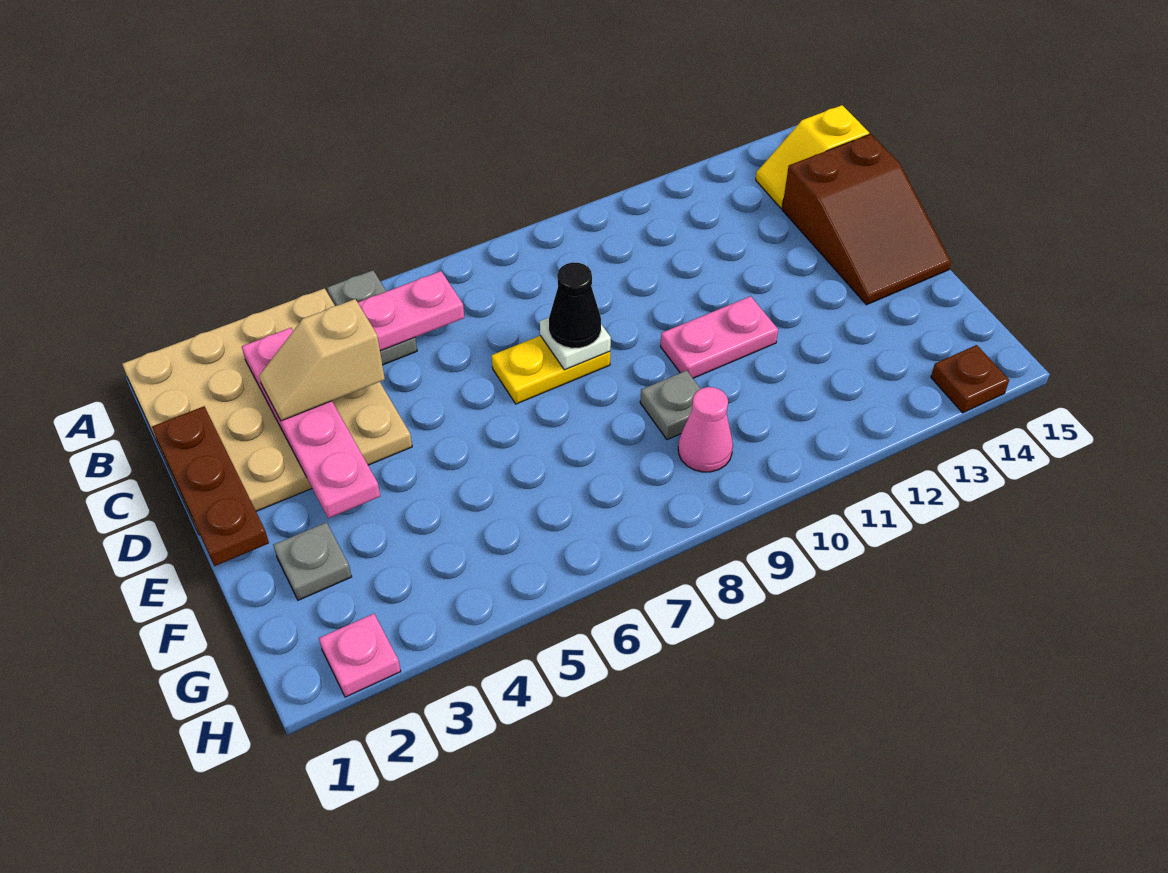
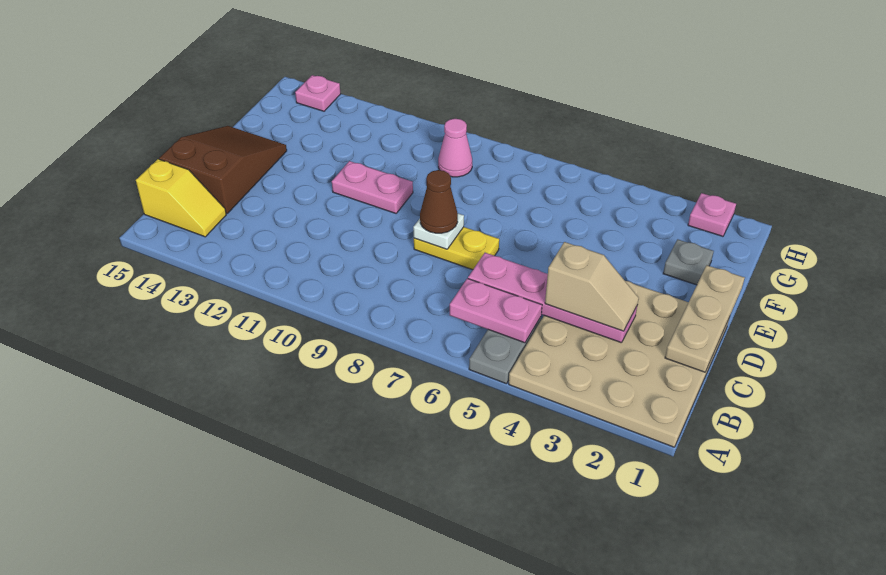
pink 1x4 plate [242,328,380,518] -> pink 1x4 plate turned to [468,253,637,343]
brown 1x3 plate [152,406,269,566] -> tan 1x3 plate [665,265,745,372]
black 1x1 cone [549,262,601,348] -> brown 1x1 cone [420,170,458,233]
grey 1x1 plate [640,370,701,440] -> none
brown 1x1 plate [931,345,1009,413] -> pink 1x1 plate [295,75,340,111]

